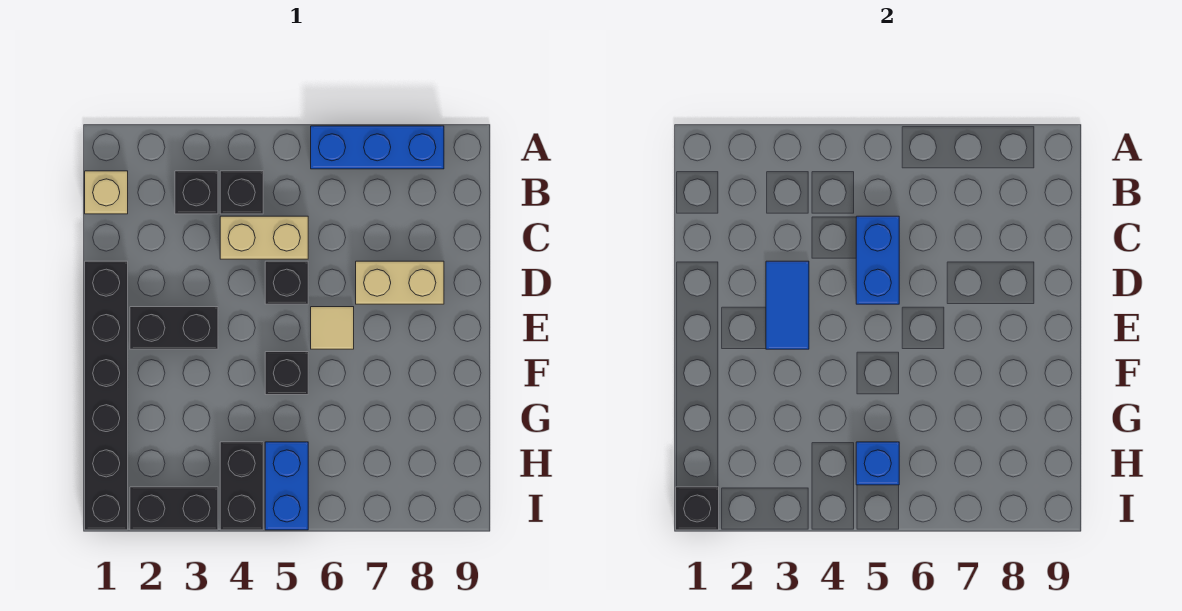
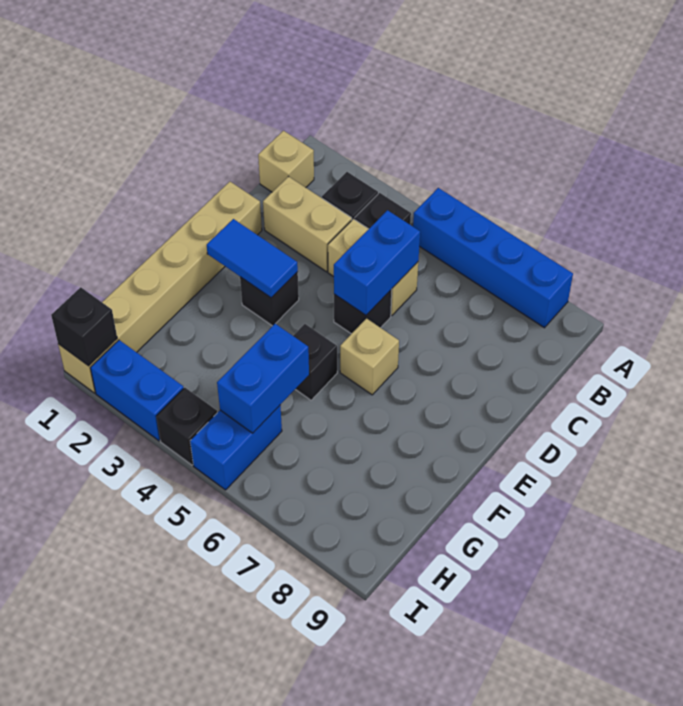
blue 1x3 brick [311,126,444,169] -> blue 1x4 brick [413,188,573,328]
black 1x6 brick [85,261,128,530] -> tan 1x6 brick [58,182,262,393]
blue 1x2 tile [766,261,809,349] -> blue 1x2 tile turned to [207,219,298,298]
tan 1x2 brick [356,261,444,304] -> tan 1x2 brick moved to [263,176,352,272]
black 1x2 brick [130,307,218,349] -> black 1x1 brick [240,272,299,326]
tan 1x1 tile [311,307,354,349] -> tan 1x1 brick [340,319,399,395]
black 1x2 brick [220,442,263,530] -> black 1x1 brick [156,388,217,465]
blue 1x1 brick [856,442,899,485] -> blue 1x2 brick [217,324,309,433]
black 1x2 brick [130,487,218,530] -> blue 1x2 brick [91,340,184,441]

